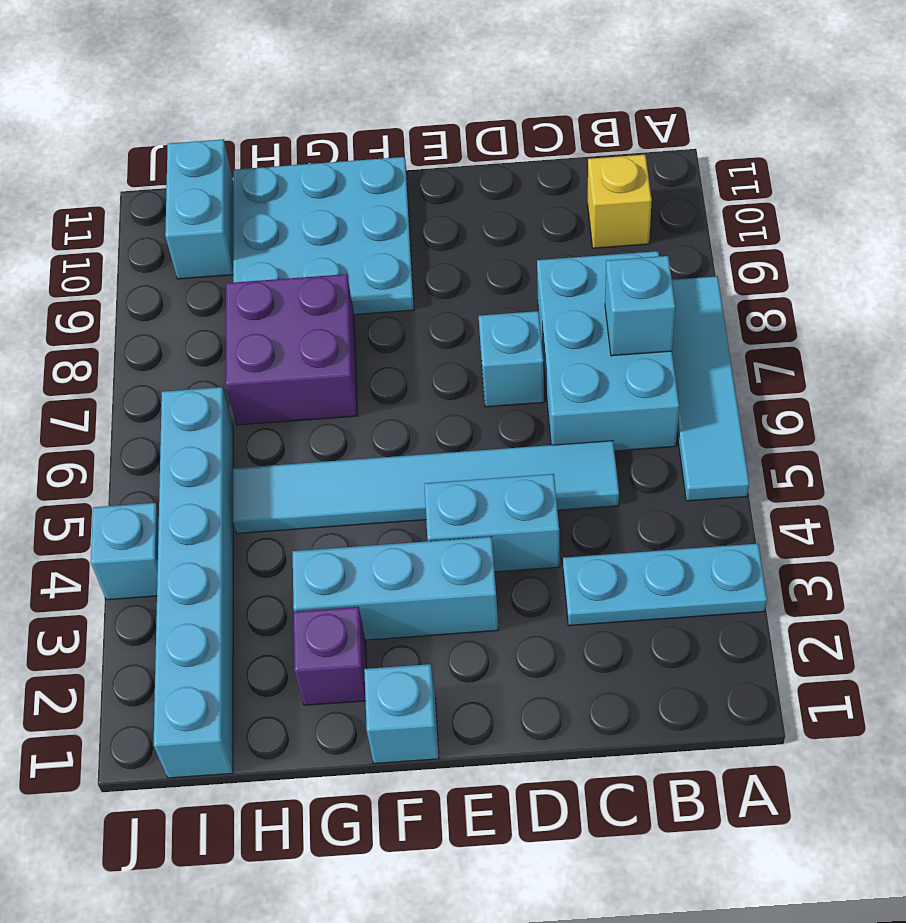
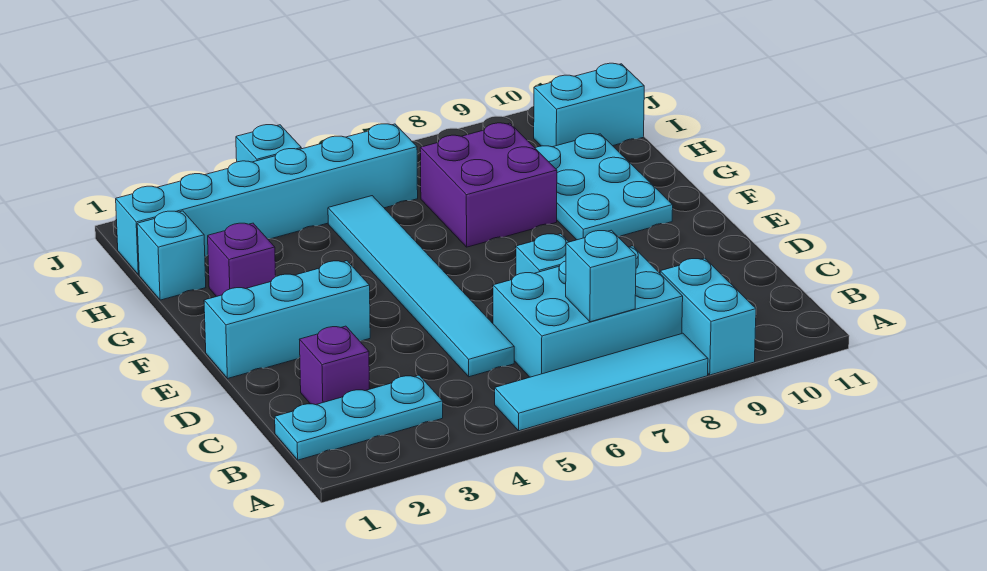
cyan 1x3 plate [563,544,767,626] -> cyan 1x3 plate turned to [275,375,443,460]
yellow 1x1 brick [588,155,652,248] -> none
none -> purple 1x1 brick [300,326,369,405]
cyan 1x2 brick [424,474,560,572] -> cyan 1x2 brick moved to [660,258,756,375]
cyan 1x3 brick [293,537,499,640] -> cyan 1x3 brick turned to [204,261,370,379]
cyan 1x1 brick [364,664,439,763] -> cyan 1x1 brick moved to [137,211,206,300]
cyan 3x3 plate [233,157,414,315] -> cyan 2x3 plate [535,134,673,240]

